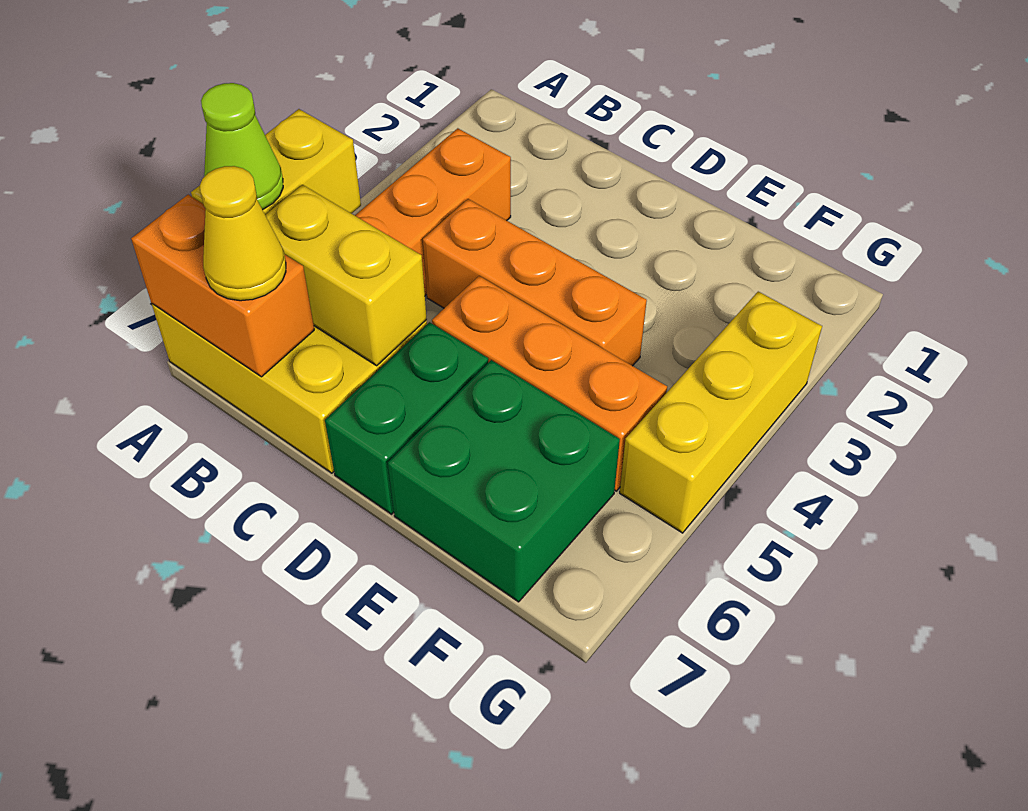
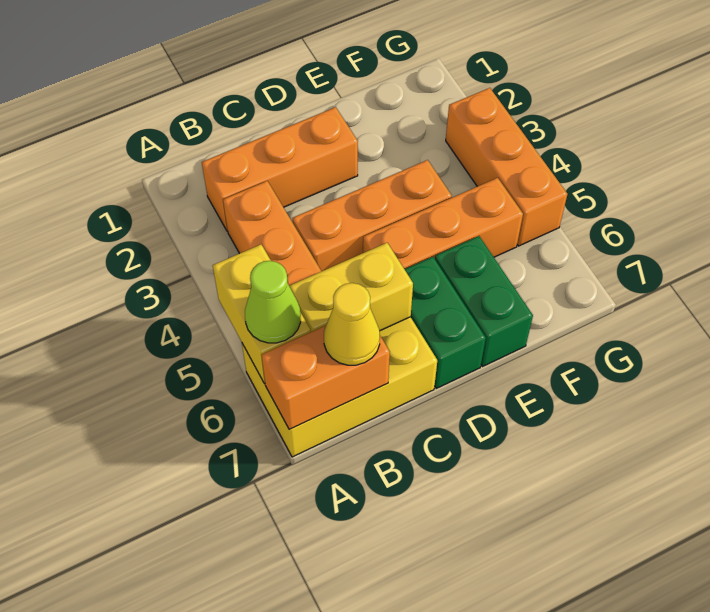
none -> orange 1x3 brick [202,107,358,231]
green 2x2 brick [388,360,620,602] -> green 1x2 brick [435,236,533,366]
yellow 1x3 brick [620,292,822,533] -> orange 1x3 brick [446,88,567,246]

